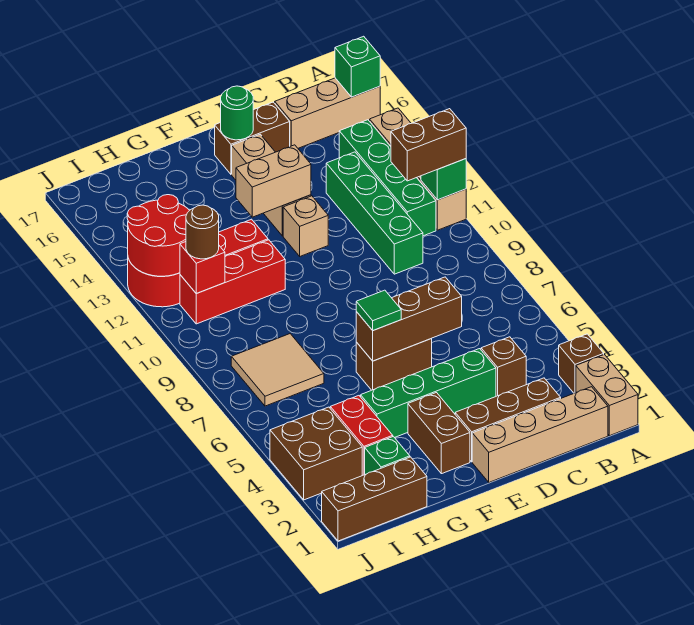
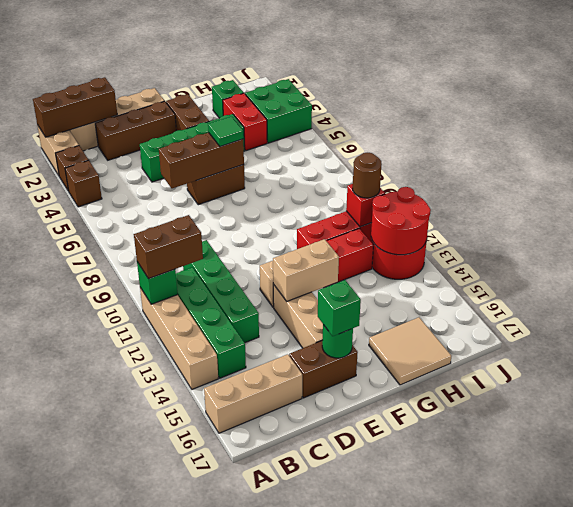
green 1x1 brick [335,36,380,97] -> green 1x1 brick moved to [318,280,361,336]
brown 1x1 brick [481,337,526,396] -> brown 1x1 brick moved to [65,160,102,207]
brown 1x3 brick [322,457,427,541] -> brown 1x3 brick moved to [33,77,117,137]
tan 2x2 tile [231,334,324,406] -> tan 2x2 tile moved to [369,317,451,385]
brown 2x2 brick [270,407,362,500] -> green 2x2 brick [245,79,312,143]

